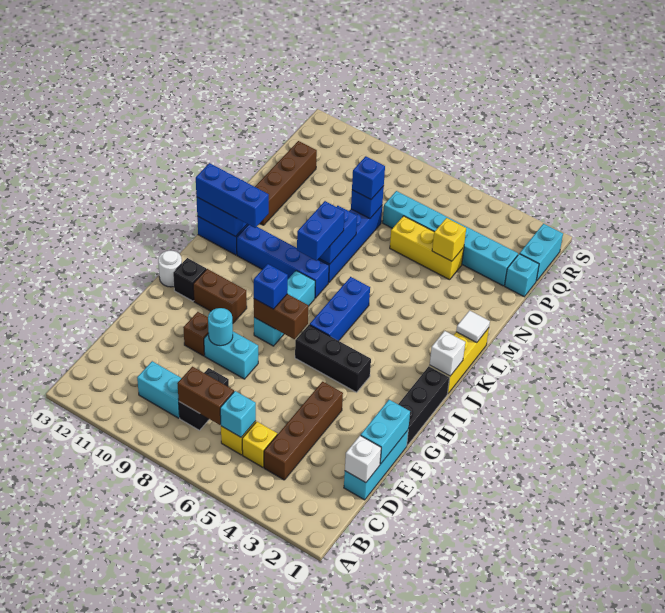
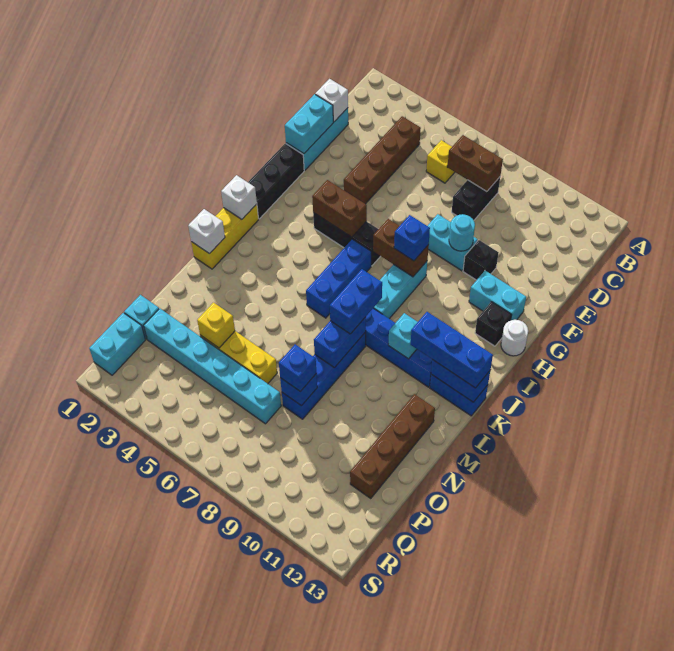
yellow 1x1 brick [242,422,277,467] -> none
cyan 1x1 brick [220,391,256,437] -> cyan 1x1 brick moved to [388,313,417,359]
cyan 1x2 brick [137,361,181,418] -> cyan 1x2 brick moved to [469,271,526,320]
brown 1x1 brick [183,312,209,356] -> black 1x1 brick [463,240,499,280]
brown 1x2 brick [193,269,247,323] -> brown 1x2 brick moved to [312,180,367,237]
white 1x1 tile [456,311,490,343] -> white 1x1 brick [188,209,225,254]

